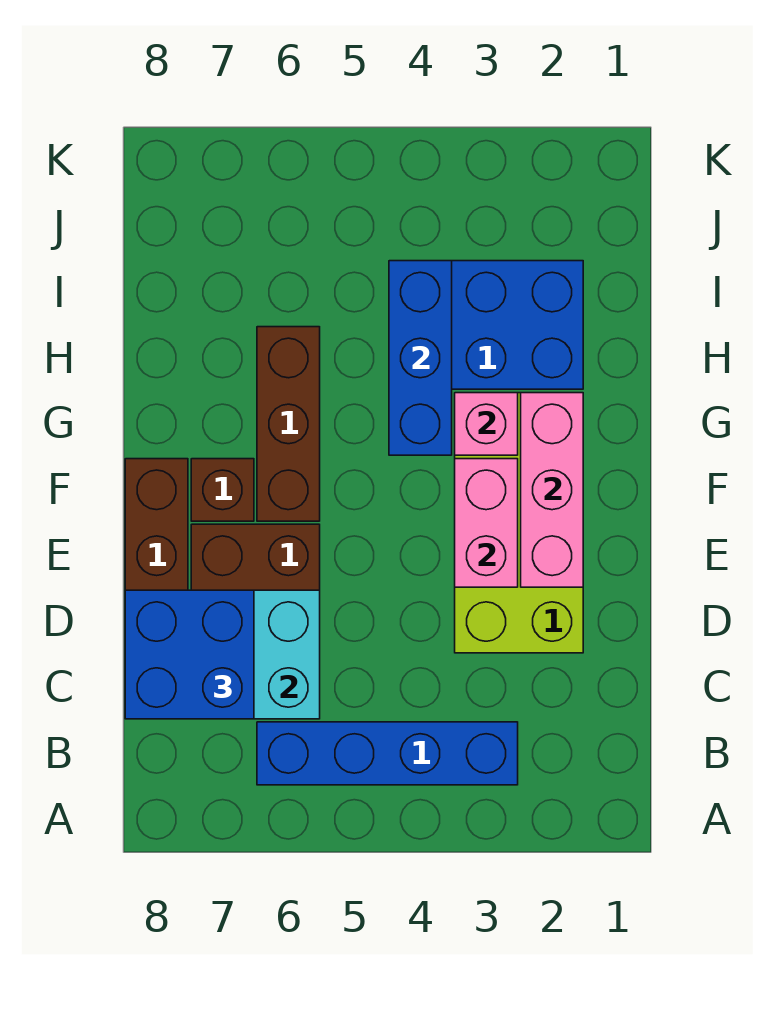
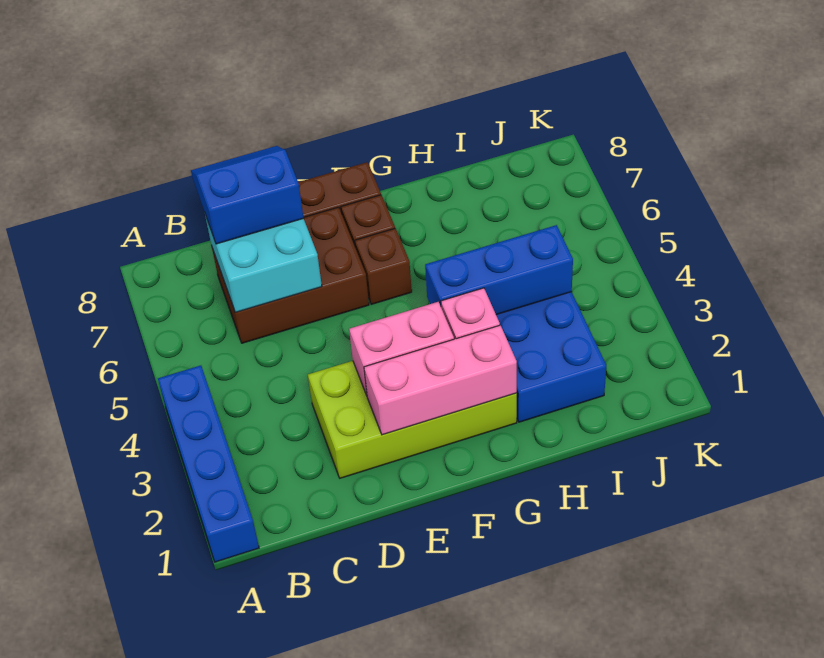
blue 1x4 brick [257,722,518,785] -> blue 1x4 brick moved to [158,366,259,562]
blue 2x2 brick [125,590,254,719] -> blue 2x2 slope [191,146,304,244]
brown 1x3 brick [257,327,320,521] -> brown 1x1 brick [355,228,412,305]

